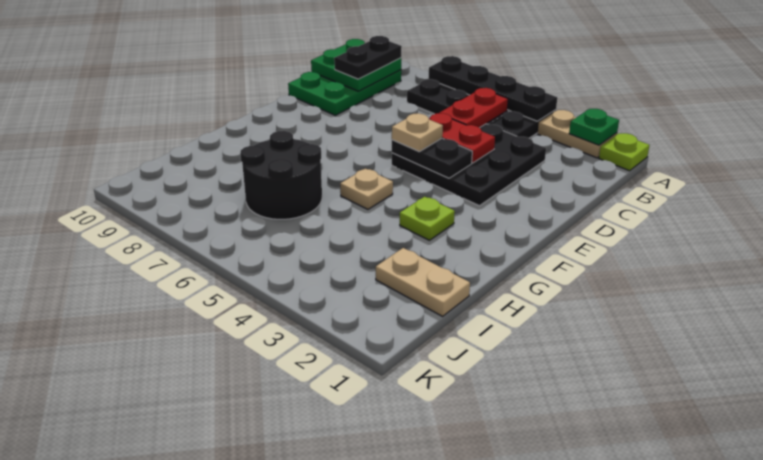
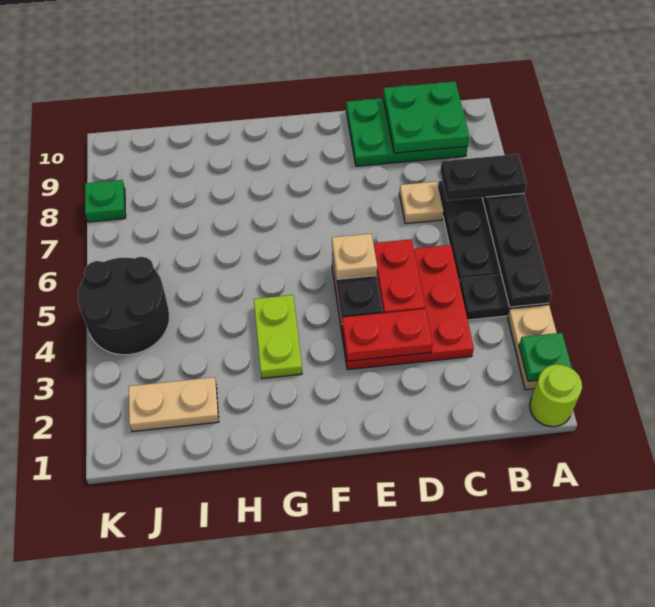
lime 1x1 plate [599,133,650,171] -> lime 1x1 round brick [530,364,582,427]
red 1x2 plate [439,88,508,128] -> red 1x2 plate moved to [342,309,433,361]
black 1x2 plate [334,36,402,79] -> black 1x2 plate moved to [440,154,527,201]
black 3x3 plate [392,124,546,206] -> red 3x3 plate [332,245,474,370]
lime 1x1 plate [400,197,455,240] -> lime 1x2 plate [254,295,302,378]
tan 1x1 plate [340,169,393,209] -> tan 1x1 plate moved to [399,181,443,224]
black 2x2 round brick [240,131,322,219] -> black 2x2 round brick moved to [78,257,169,355]
tan 1x2 plate [376,248,470,316] -> tan 1x2 plate turned to [129,377,219,432]
none -> green 1x1 plate [85,180,126,222]

